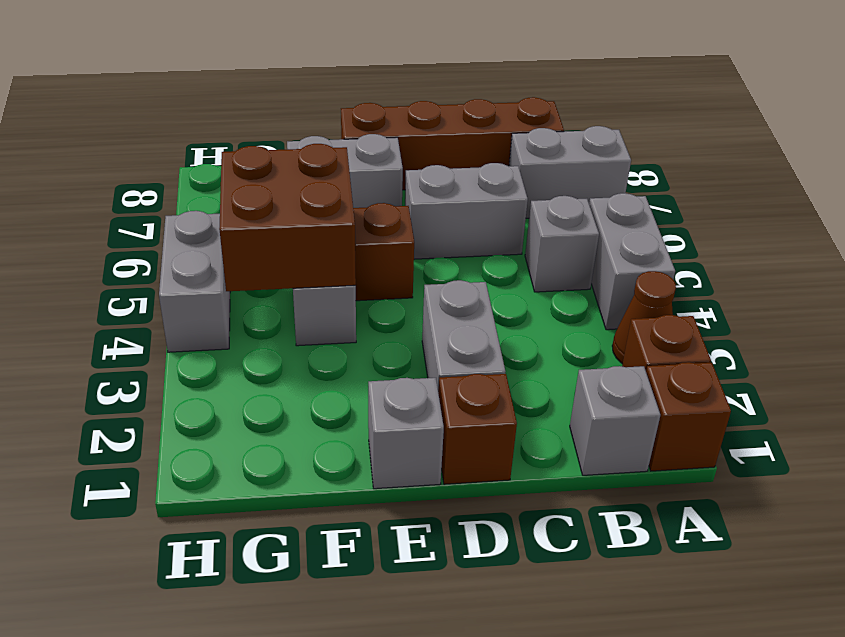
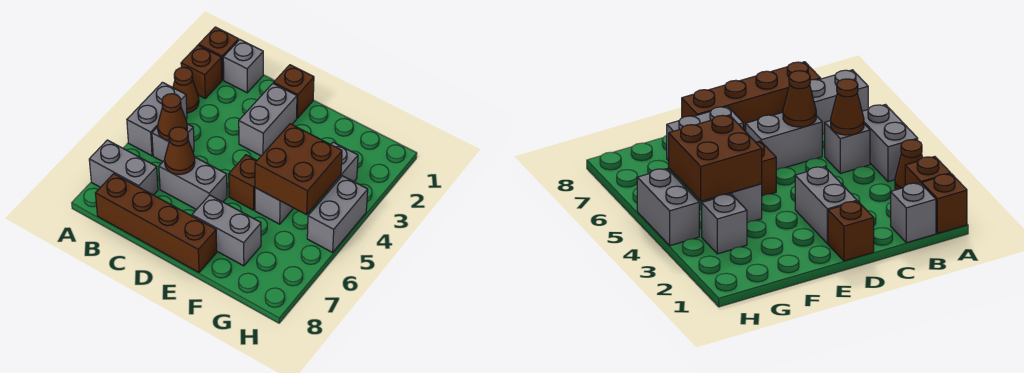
none -> brown 1x1 cone [158,94,187,141]
none -> brown 1x1 cone [165,127,195,175]
grey 1x1 brick [368,378,444,489] -> grey 1x1 brick moved to [328,142,358,191]

